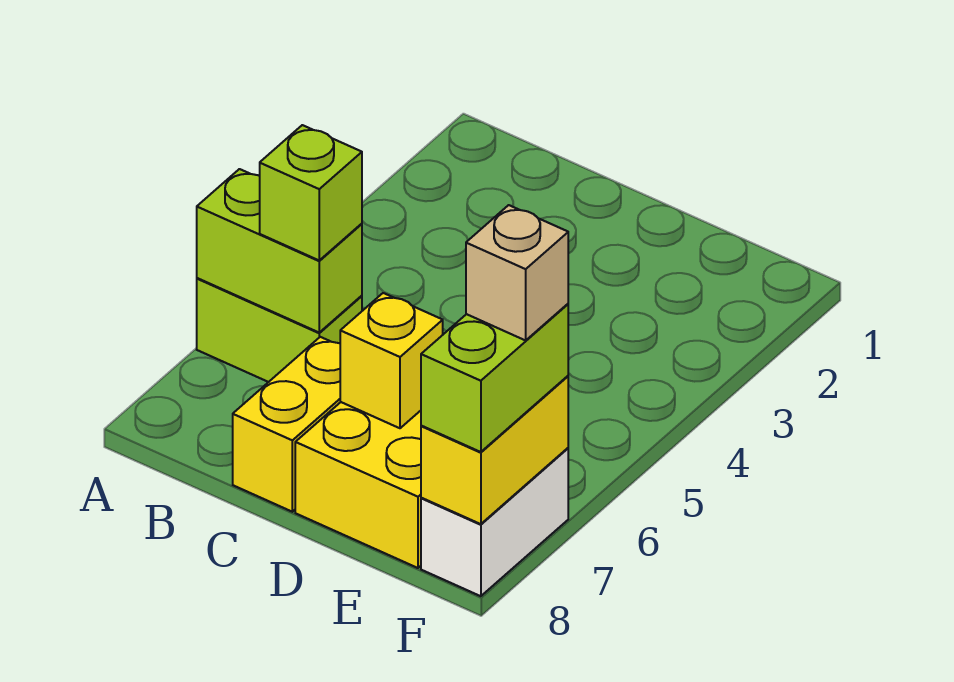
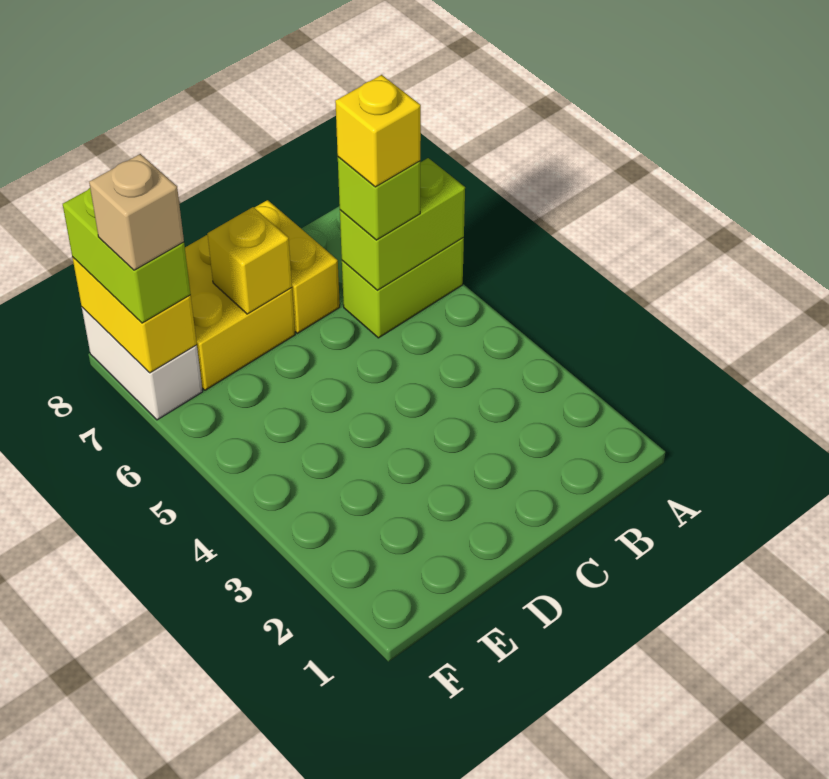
none -> yellow 1x1 brick [335,75,421,187]

